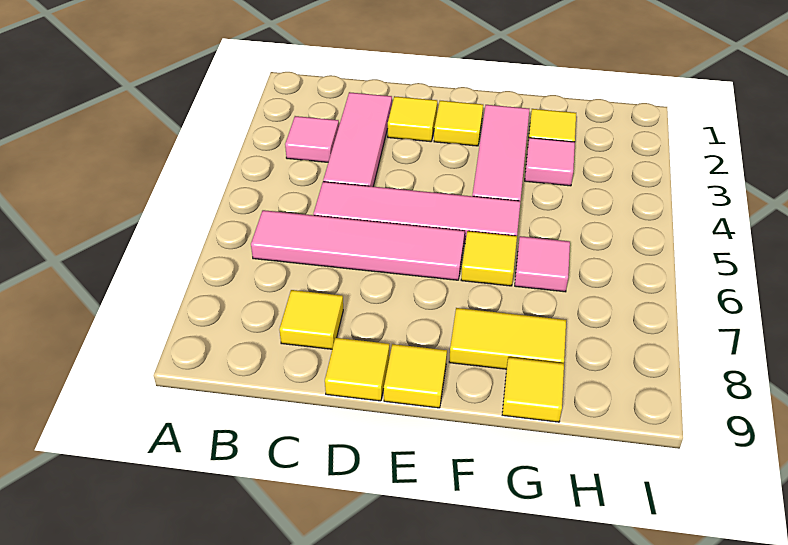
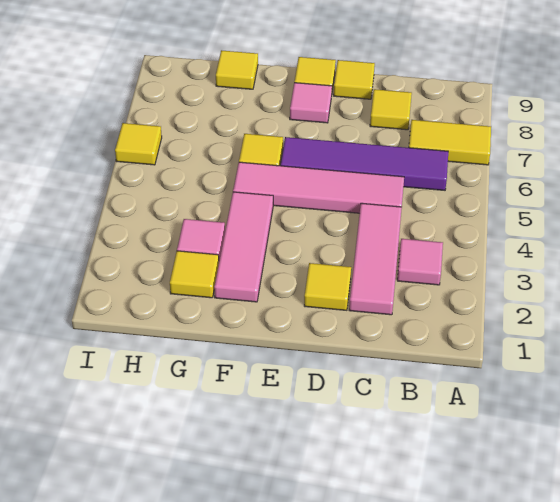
pink 1x4 tile [251,210,465,280] -> purple 1x4 tile [281,137,448,190]
yellow 1x1 tile [434,101,483,146] -> yellow 1x1 tile moved to [115,123,162,165]
yellow 1x2 tile [449,308,566,369] -> yellow 1x2 tile moved to [409,120,491,165]
pink 1x1 tile [515,236,570,292] -> pink 1x1 tile moved to [290,83,332,123]

